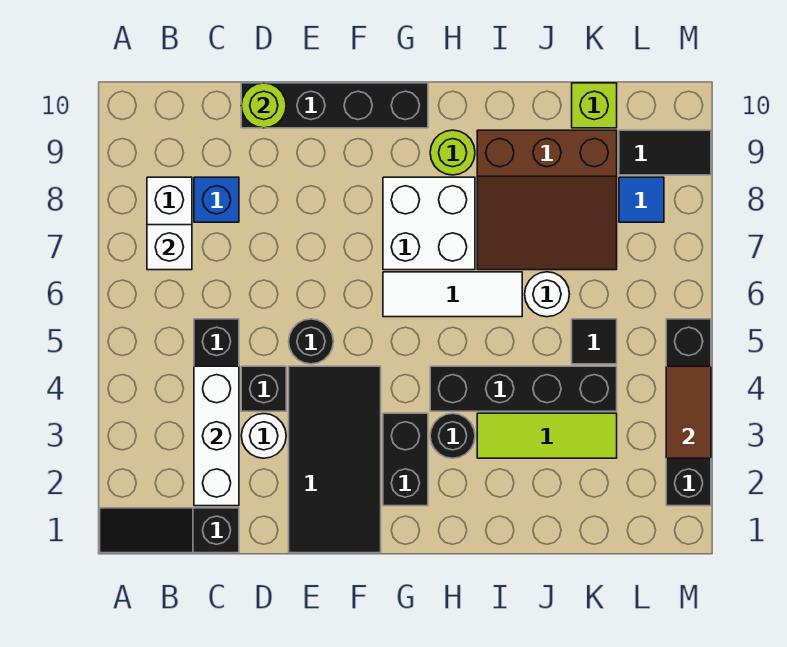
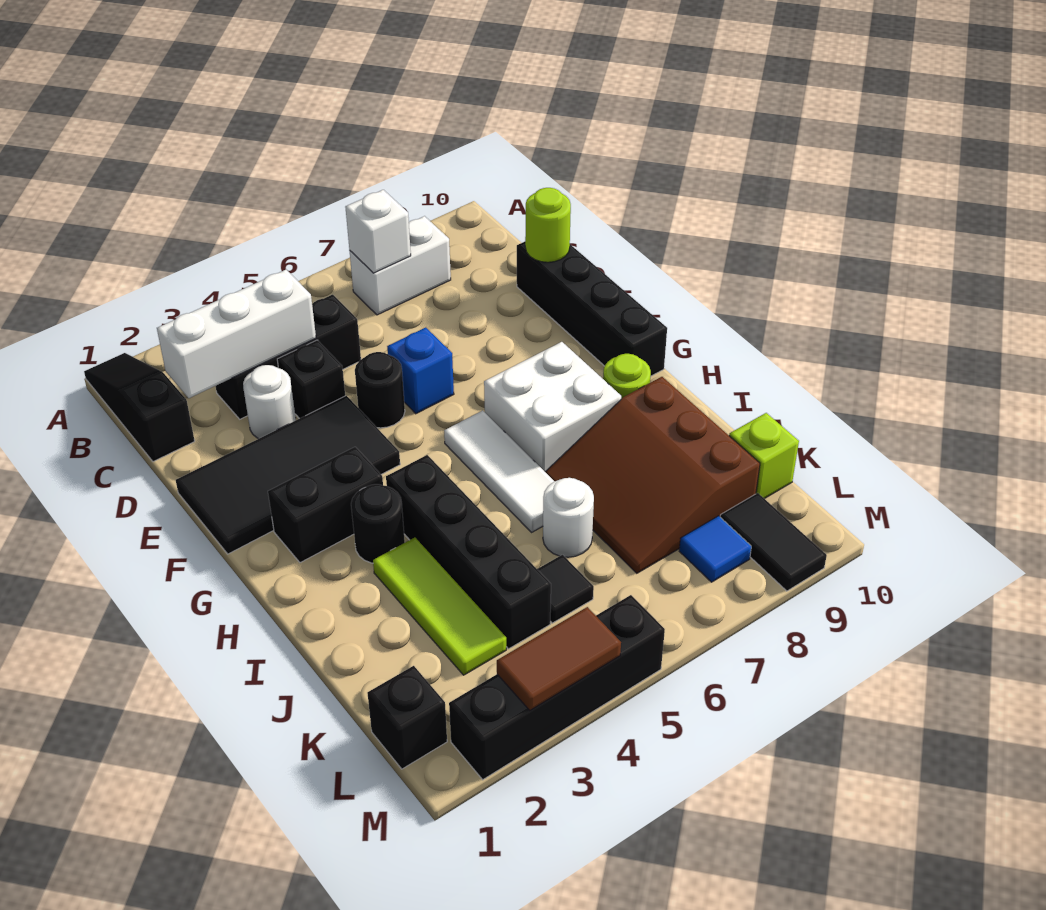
blue 1x1 brick [194,177,239,222] -> blue 1x1 brick moved to [387,328,454,414]
none -> black 1x1 brick [367,666,447,769]

